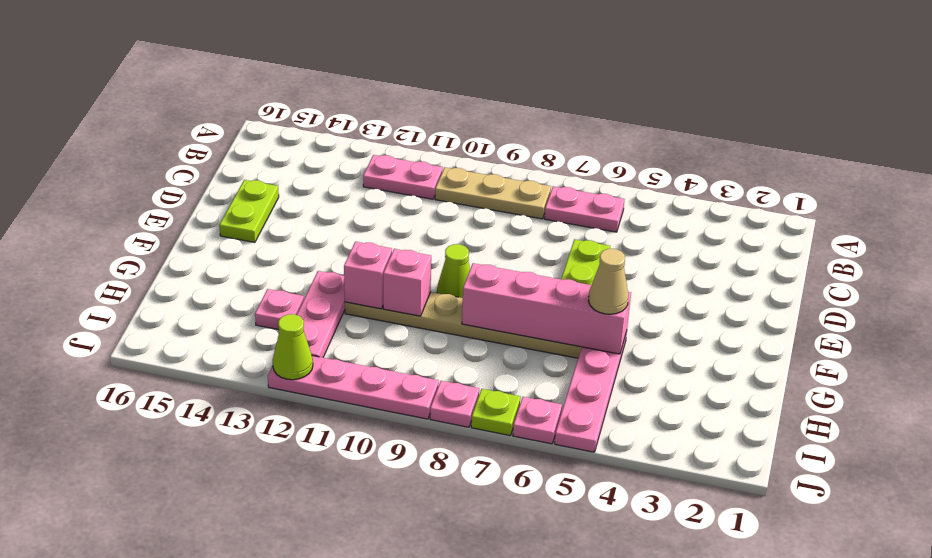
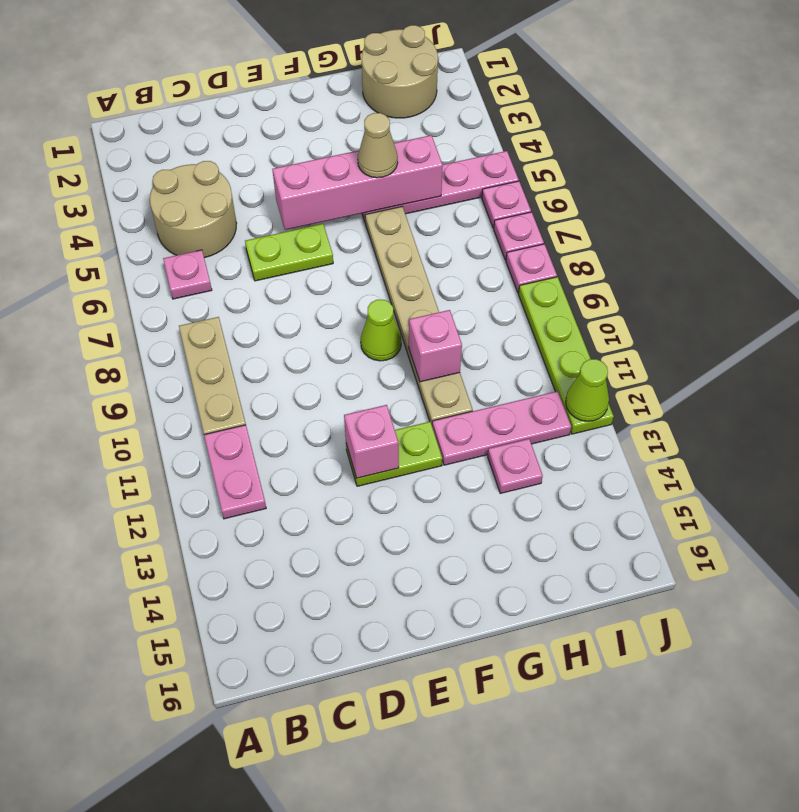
none -> tan 2x2 round brick [150,161,237,258]
pink 1x2 plate [544,187,624,232] -> pink 1x1 plate [163,250,212,299]
lime 1x2 plate [219,180,279,242] -> lime 1x2 plate moved to [346,422,442,486]
pink 1x4 brick [462,263,631,354] -> pink 1x4 brick turned to [272,135,443,230]
pink 1x1 brick [344,242,392,309] -> pink 1x1 brick moved to [344,405,399,478]
none -> tan 2x2 round brick [362,25,438,118]
lime 1x1 plate [471,389,521,436] -> pink 1x1 plate [494,212,544,260]
pink 1x4 plate [268,356,439,419] -> lime 1x4 plate [518,277,614,434]

